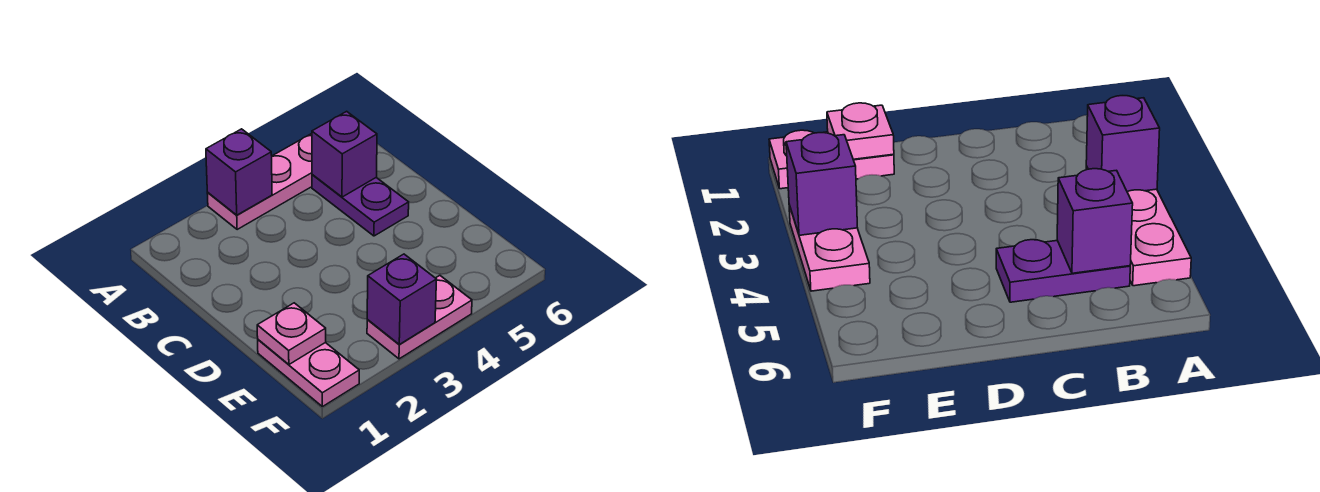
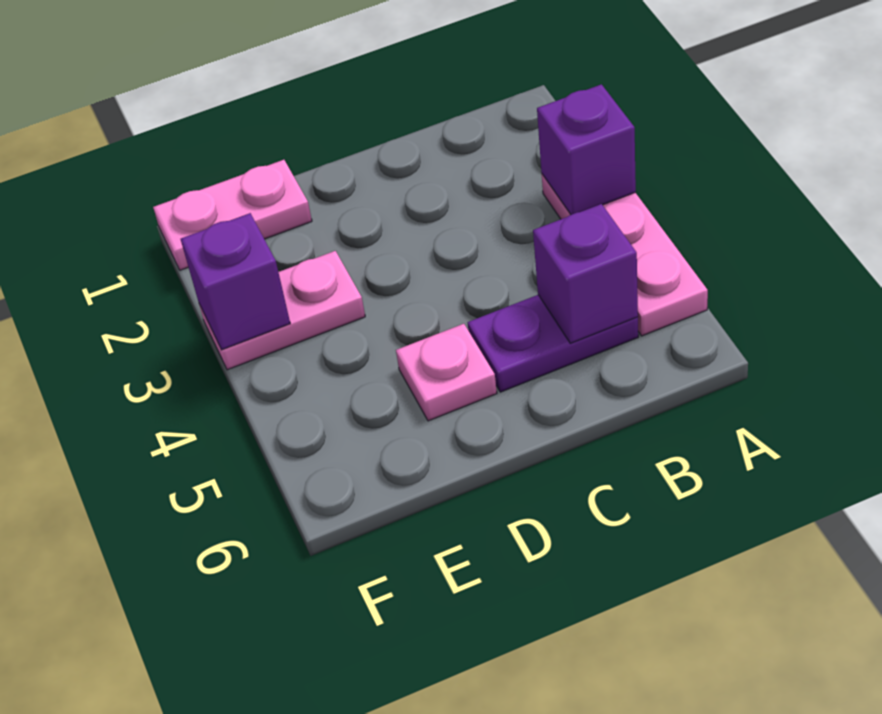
pink 1x1 plate [257,303,326,364] -> pink 1x1 plate moved to [396,324,497,421]
pink 1x2 plate [367,275,472,359] -> pink 1x2 plate turned to [199,251,365,370]

